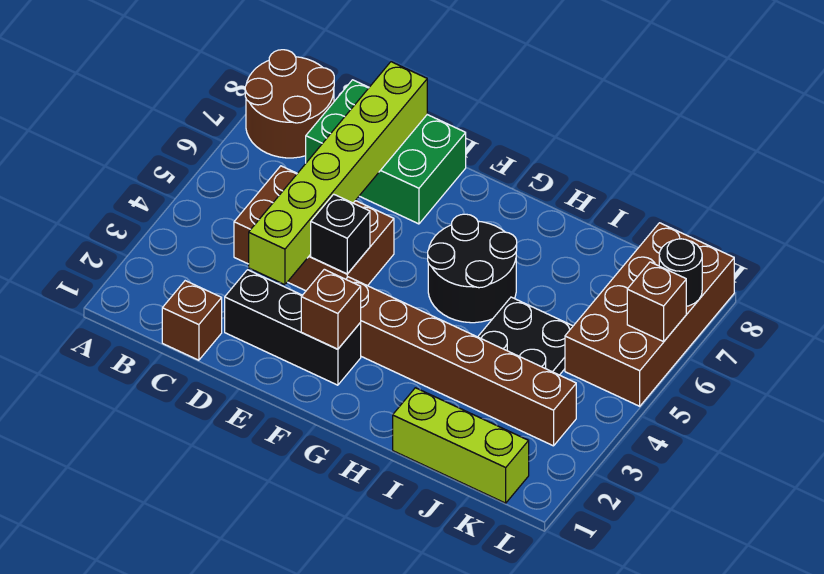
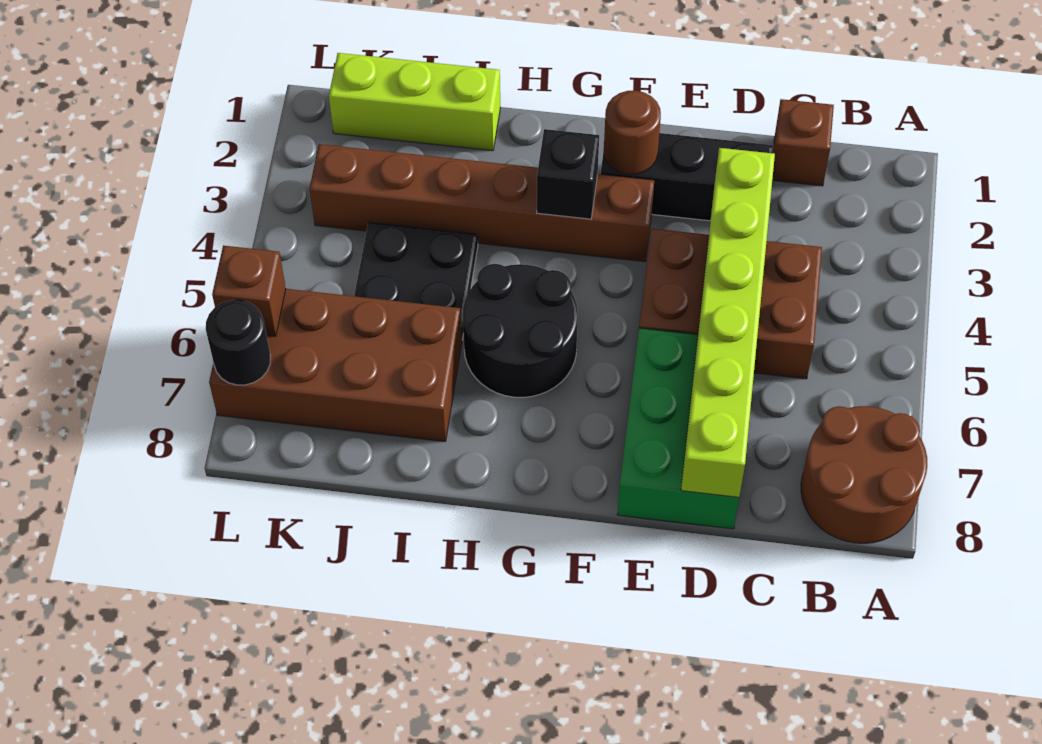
green 2x3 brick [306,80,466,224] -> green 2x3 brick turned to [617,328,739,529]
black 1x1 brick [311,194,370,274] -> black 1x1 brick moved to [537,129,599,219]
brown 1x1 brick [301,269,361,349] -> brown 1x1 round brick [604,91,661,175]
brown 2x4 brick [565,223,734,406] -> brown 2x4 brick turned to [209,289,462,442]

